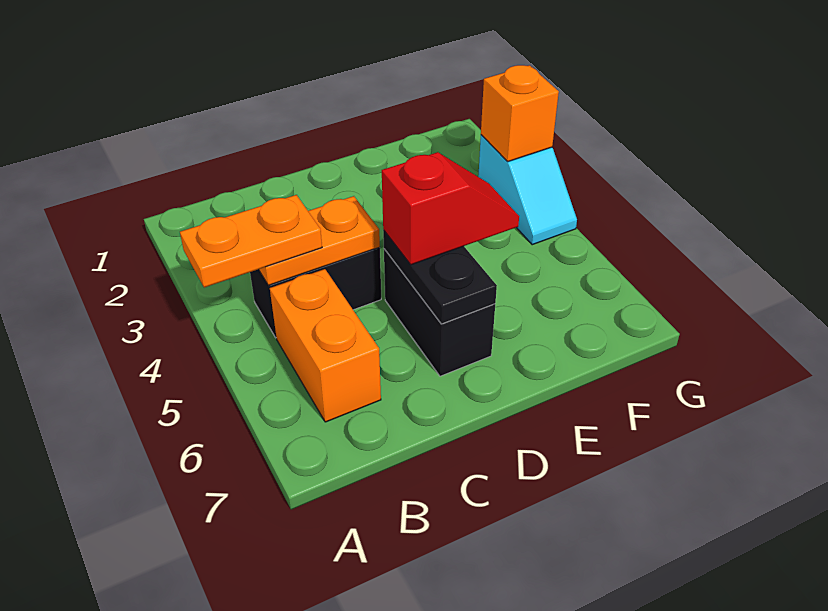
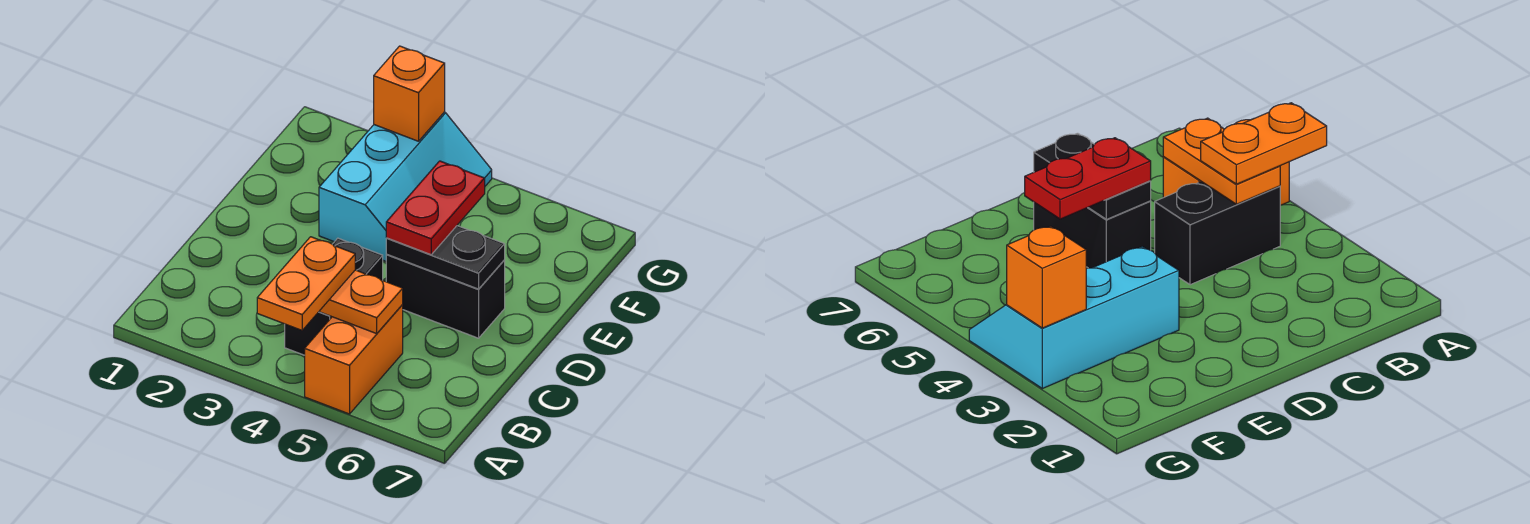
orange 1x2 plate [259,196,380,285] -> orange 1x2 plate turned to [319,270,403,334]
orange 1x2 brick [270,269,381,422] -> orange 1x2 brick turned to [305,305,403,414]
red 1x2 slope [382,152,519,265] -> red 1x2 plate [386,161,485,255]
cyan 1x2 slope [478,135,577,245] -> cyan 2x3 slope [319,112,492,261]

